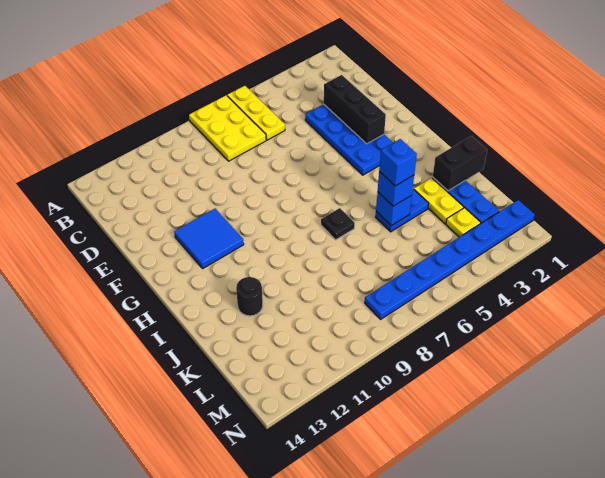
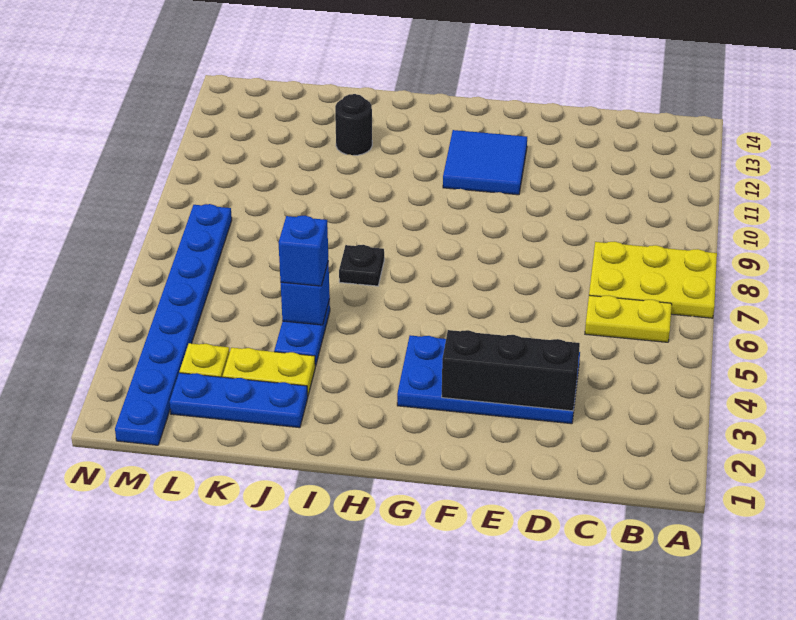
yellow 1x3 plate [227,86,285,140] -> yellow 1x2 plate [585,295,672,342]
black 1x2 brick [433,136,487,191] -> none
blue 1x1 brick [379,139,417,186] -> none

